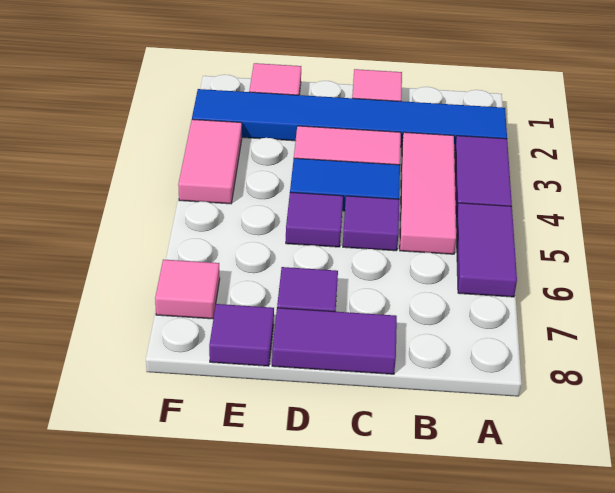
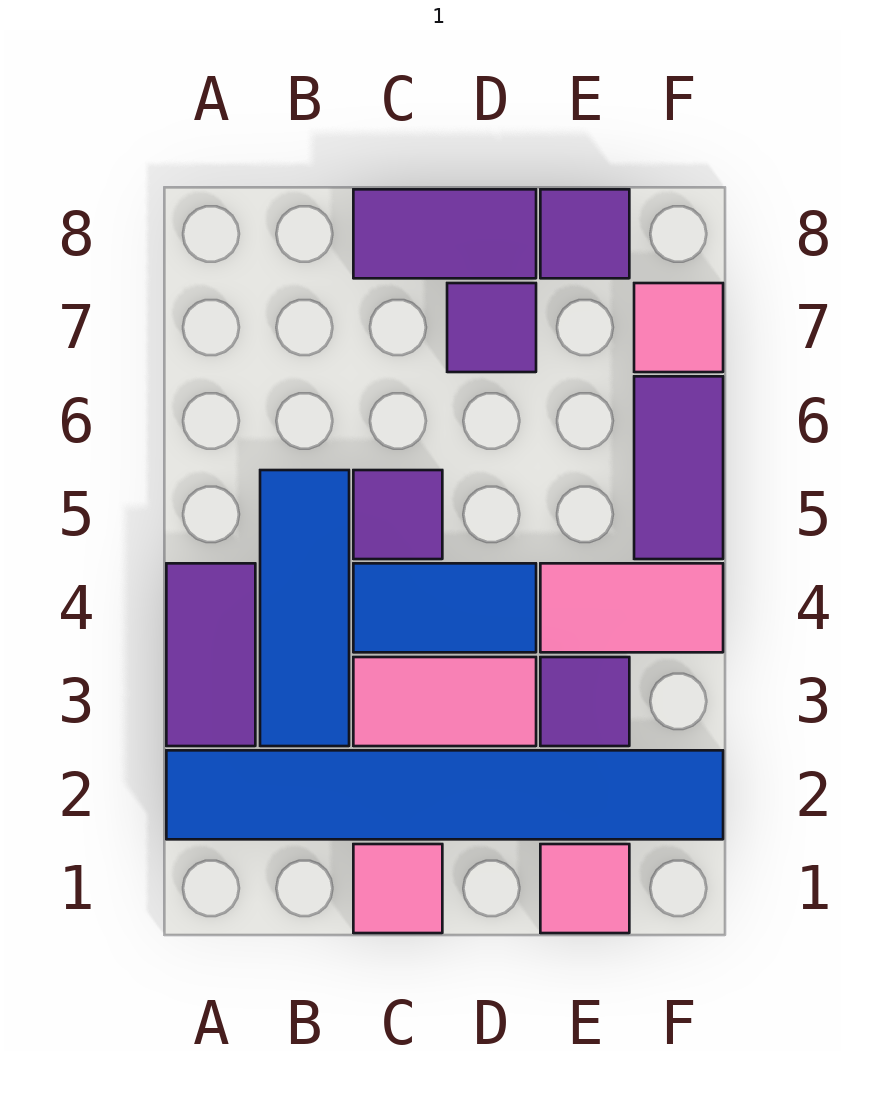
purple 1x2 tile [456,203,517,297] -> purple 1x2 tile moved to [634,376,723,559]
pink 1x3 tile [400,132,456,254] -> blue 1x3 tile [260,470,349,746]
purple 1x1 tile [286,192,343,247] -> purple 1x1 tile moved to [540,657,629,746]
pink 1x2 tile [178,119,242,204] -> pink 1x2 tile turned to [540,563,723,652]

